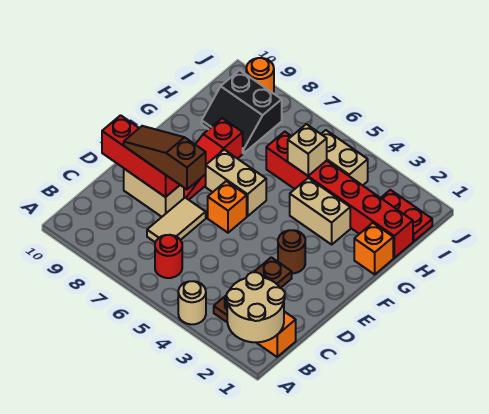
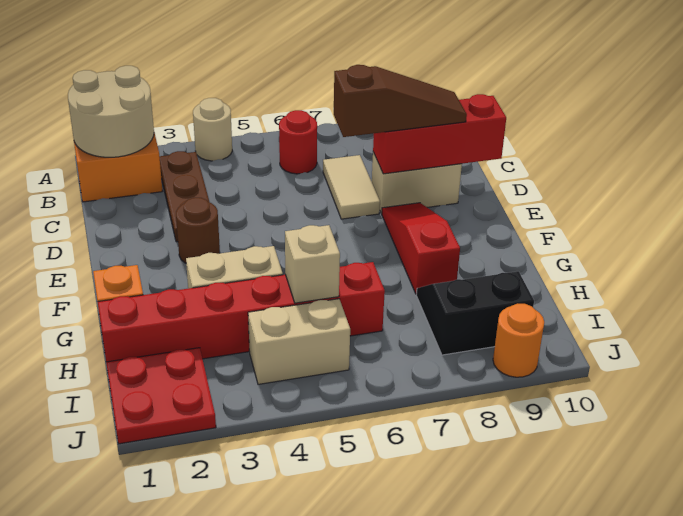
orange 1x1 brick [208,181,247,233] -> none
tan 1x2 brick [206,150,266,216] -> none
red 1x2 plate [381,190,432,241] -> red 2x2 plate [106,348,216,444]

